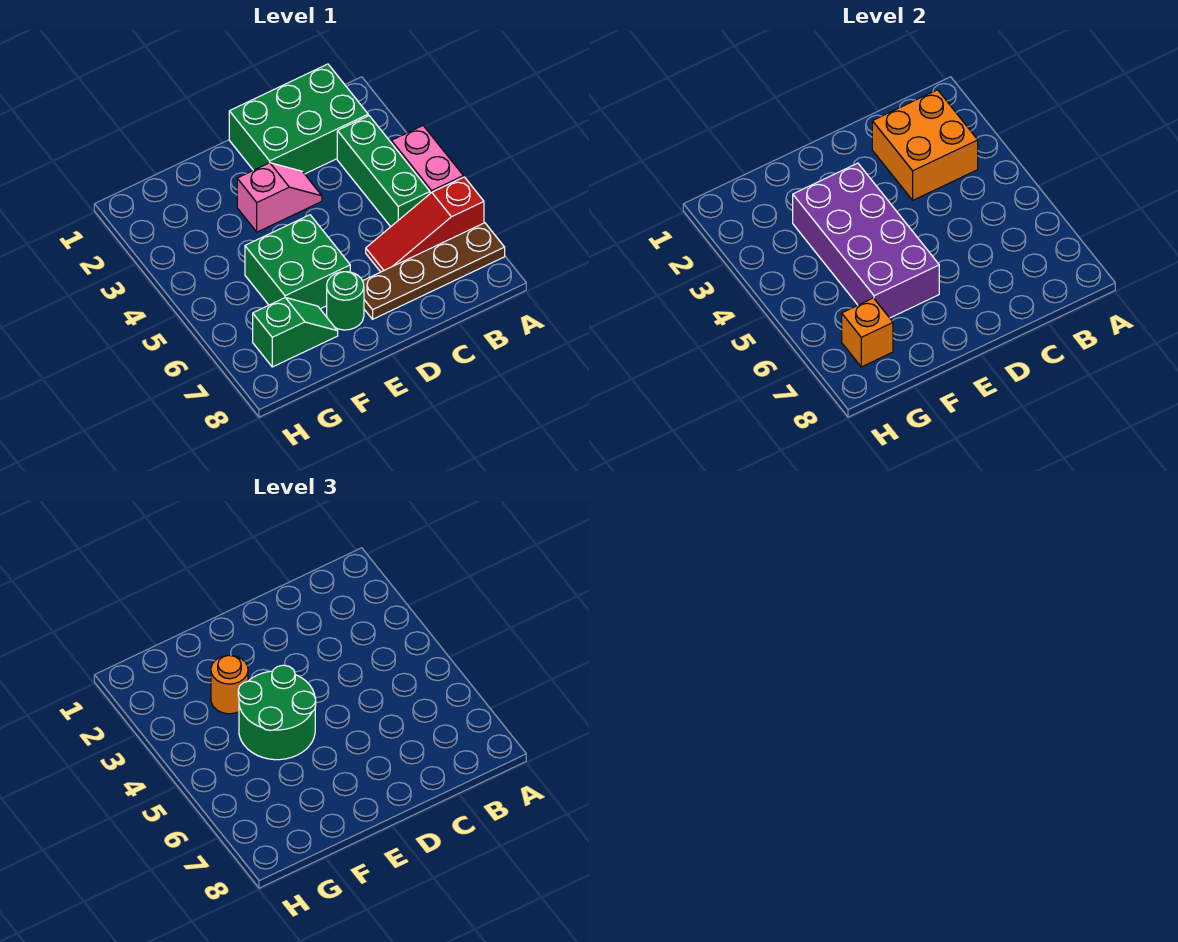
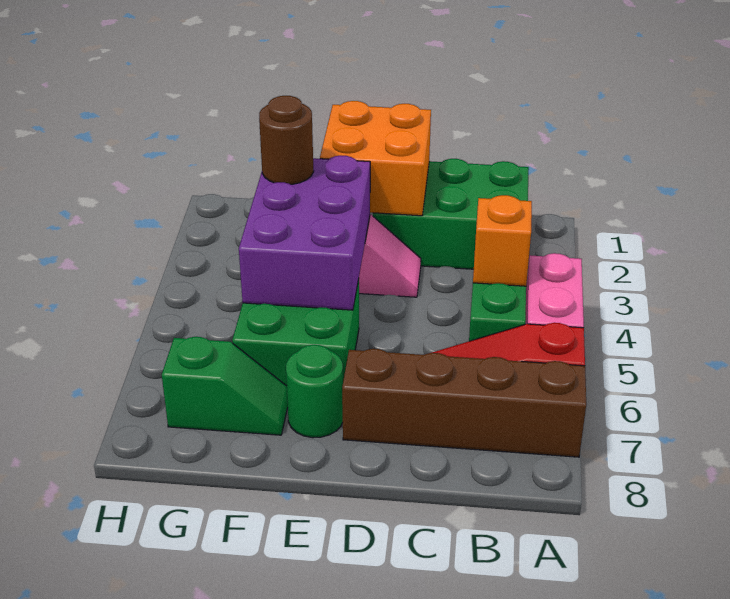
brown 1x4 plate [363,223,505,319] -> brown 1x4 brick [342,349,586,457]
orange 2x2 brick [872,90,978,200] -> orange 2x2 brick moved to [320,101,431,216]
purple 2x4 brick [793,163,939,318] -> purple 2x3 brick [239,156,370,310]
green 2x2 round brick [238,665,316,760] -> none
orange 1x1 round brick [211,655,248,714] -> brown 1x1 round brick [259,96,314,184]
orange 1x1 brick [842,298,893,367] -> orange 1x1 brick moved to [473,195,532,286]

